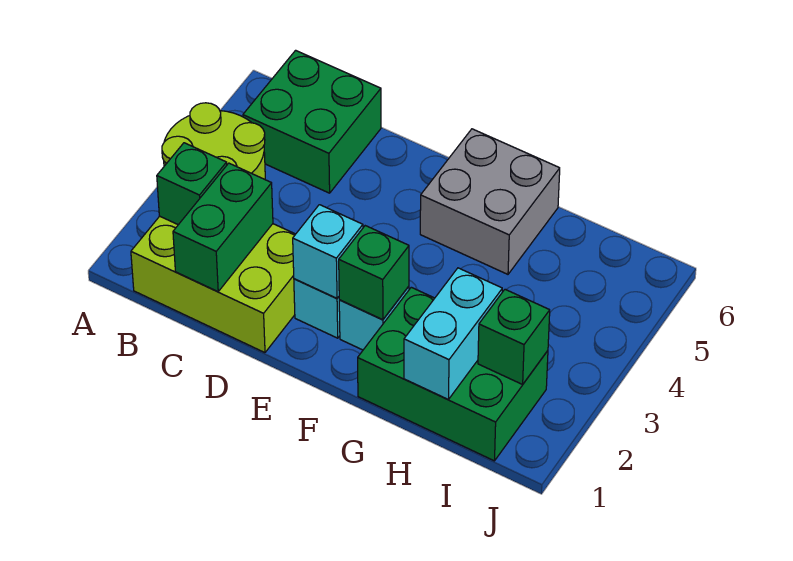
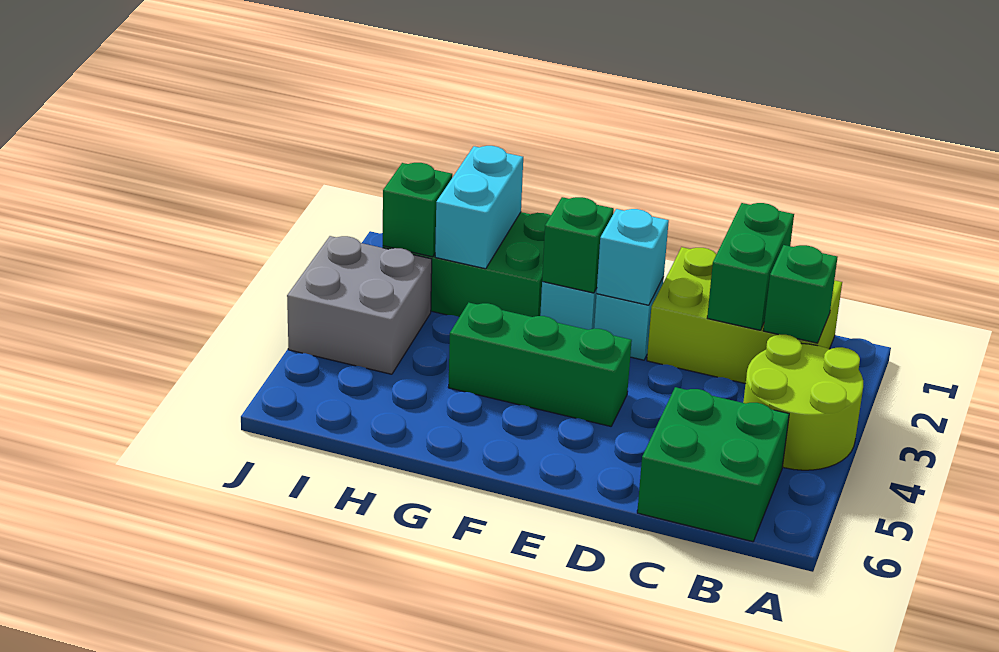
none -> green 1x3 brick [448,303,632,426]
grey 2x2 brick [420,129,560,274] -> grey 2x2 brick moved to [287,236,432,374]

